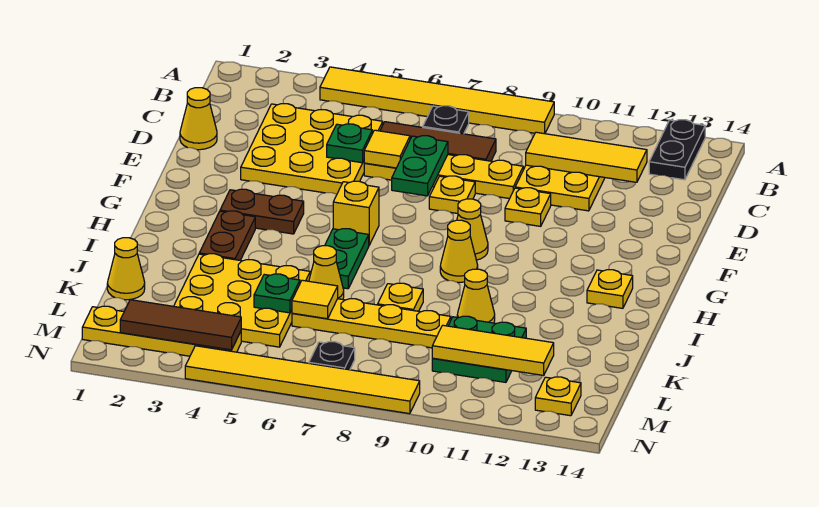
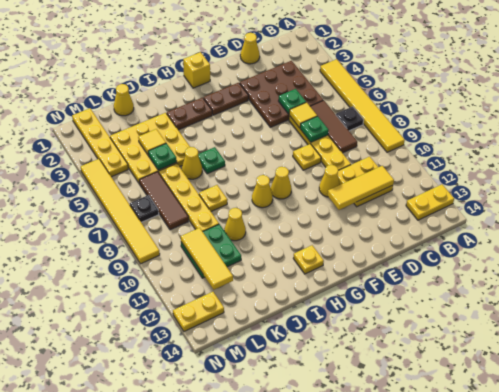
black 1x2 plate [649,120,705,180] -> yellow 1x2 plate [406,184,454,220]
yellow 3x3 plate [241,104,383,194] -> brown 3x3 plate [240,61,323,127]
yellow 1x3 tile [526,132,647,182] -> yellow 1x3 tile turned to [328,166,394,210]
green 1x2 plate [392,136,448,196] -> green 1x1 plate [300,116,329,142]
yellow 1x1 plate [505,188,551,226] -> yellow 1x1 cone [319,165,340,197]
brown 1x2 plate [220,189,304,234] -> brown 1x2 plate turned to [203,83,249,115]
yellow 1x1 brick [333,181,379,245] -> yellow 1x1 brick moved to [183,52,210,88]
green 1x2 plate [325,229,369,289] -> green 1x1 plate [198,147,225,174]
yellow 1x1 tile [292,280,338,319] -> yellow 1x1 tile moved to [138,129,166,155]
brown 1x3 tile [120,300,241,350] -> brown 1x3 tile moved to [139,172,189,230]
yellow 1x1 plate [535,377,581,416] -> yellow 1x2 plate [173,292,224,331]

